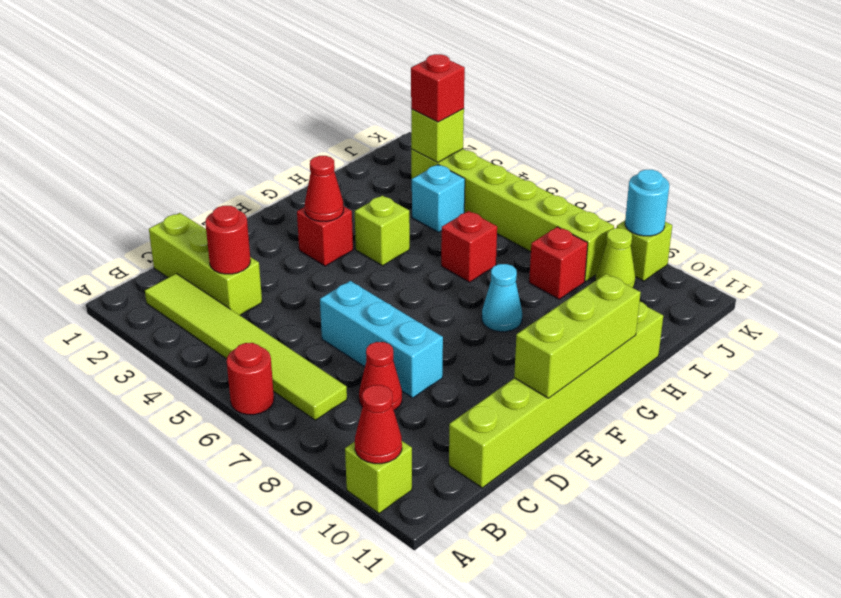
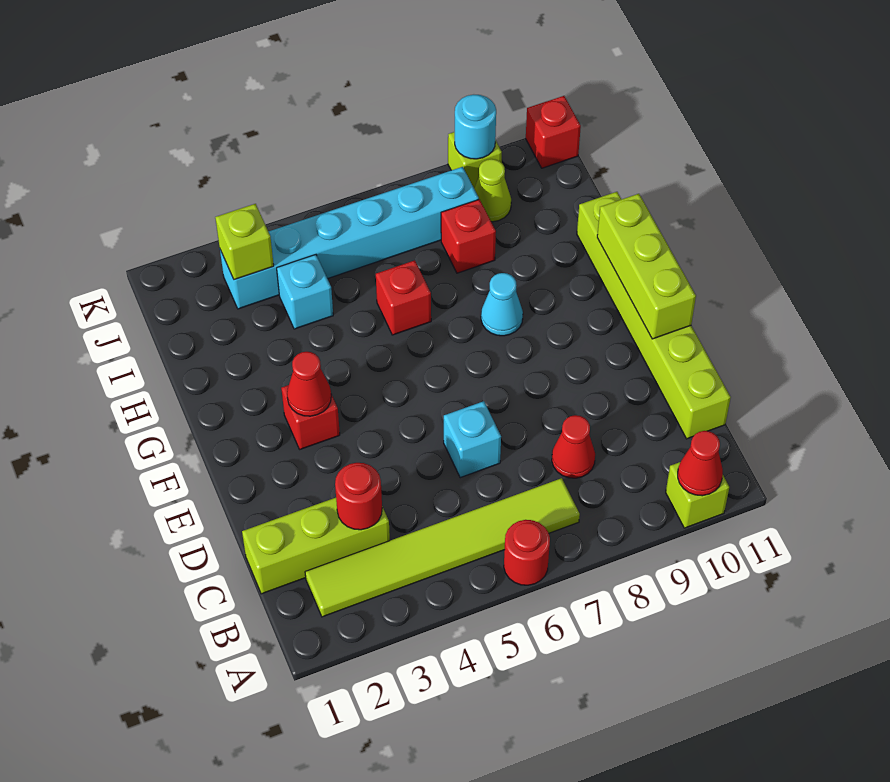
cyan 1x3 brick [320,281,443,398] -> cyan 1x1 brick [444,401,501,478]
lime 1x1 brick [355,196,410,266] -> none
lime 1x6 brick [411,149,614,281] -> cyan 1x6 brick [220,167,479,309]
red 1x1 brick [411,54,465,122] -> red 1x1 brick moved to [526,96,581,168]

